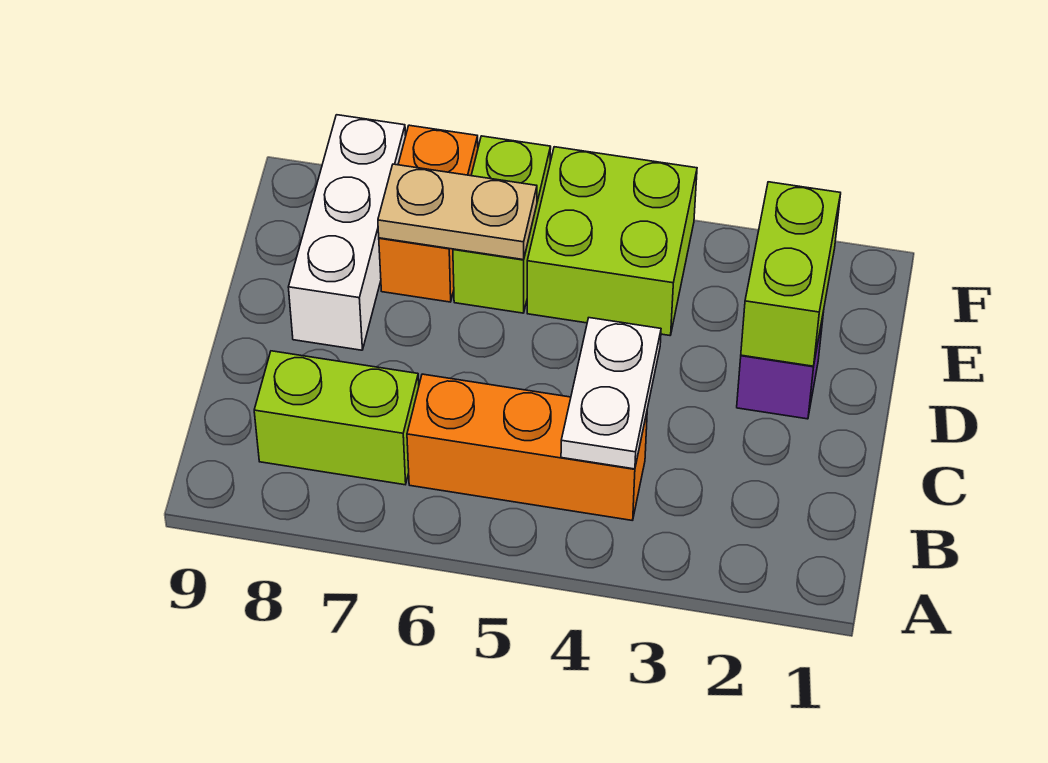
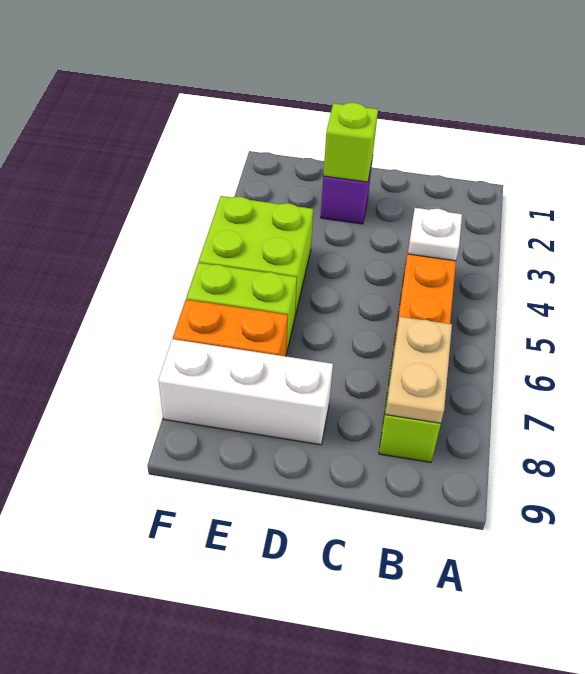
white 1x2 plate [561,318,661,469] -> white 1x1 plate [408,208,462,261]
lime 1x2 brick [741,182,841,366] -> lime 1x1 brick [323,103,378,182]
tan 1x2 plate [378,164,537,260] -> tan 1x2 plate moved to [386,317,452,423]

